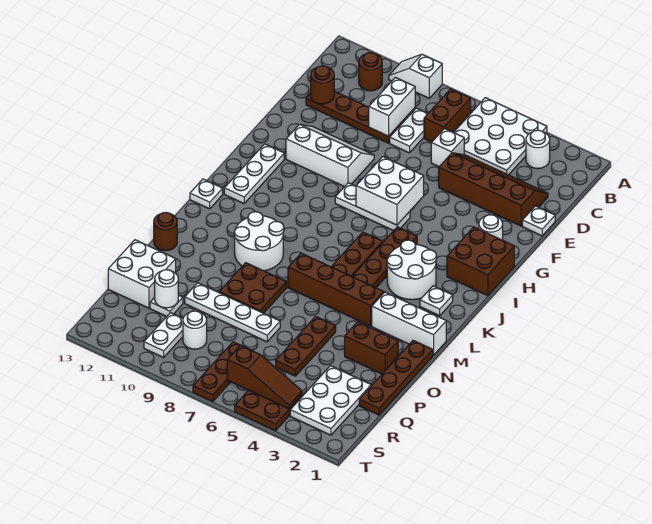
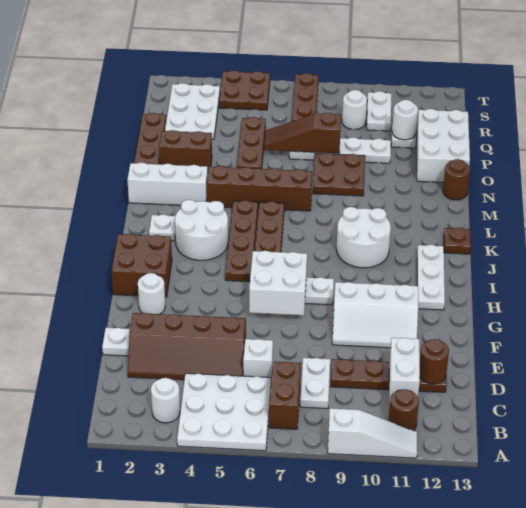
white 1x2 slope [389,54,442,98] -> white 1x3 slope [328,408,417,458]
white 1x2 brick [369,77,415,136] -> white 1x2 brick moved to [389,338,420,404]
white 1x1 plate [190,179,223,209] -> brown 1x1 plate [444,228,471,254]
white 2x2 round brick [234,212,284,271] -> white 2x2 round brick moved to [337,207,391,268]
white 2x2 brick [108,240,176,308] -> white 2x3 brick [417,109,470,182]
brown 1x3 slope [227,345,302,409] -> brown 1x3 slope moved to [264,113,341,153]

